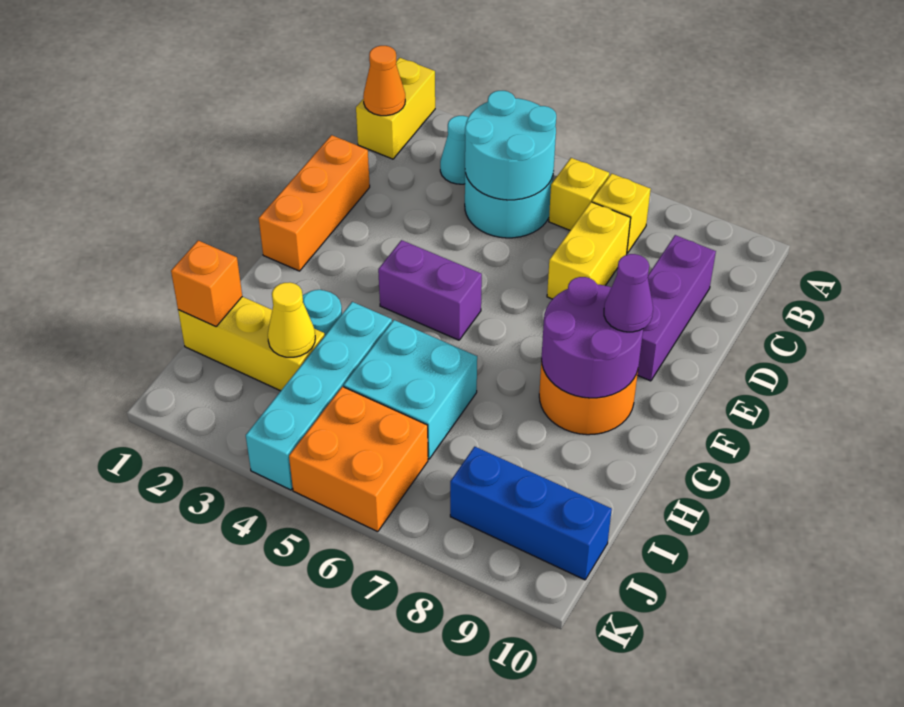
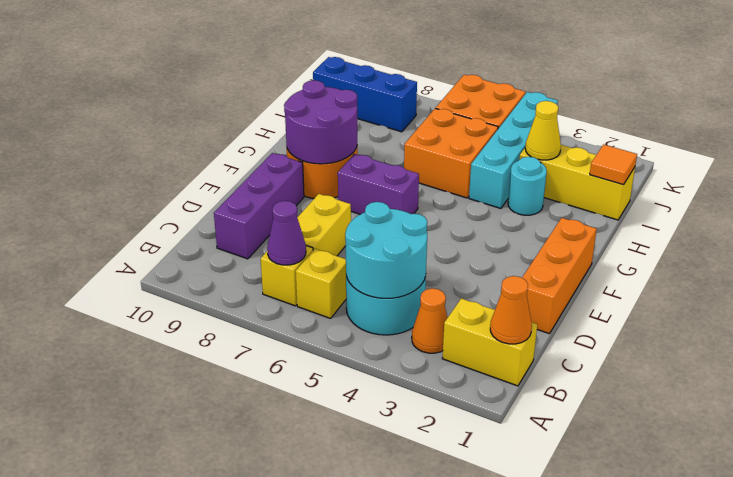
yellow 1x2 brick [356,58,435,159] -> yellow 1x2 brick turned to [442,298,537,386]
cyan 1x1 cone [440,116,468,184] -> orange 1x1 cone [412,288,447,353]
purple 1x2 brick [378,240,482,340] -> purple 1x2 brick moved to [338,154,419,214]
purple 1x1 cone [604,254,653,332] -> purple 1x1 cone moved to [267,201,306,265]
cyan 2x2 brick [344,320,477,459] -> orange 2x2 brick [404,108,498,198]
orange 1x1 brick [171,241,242,327] -> orange 1x1 tile [590,144,637,185]

